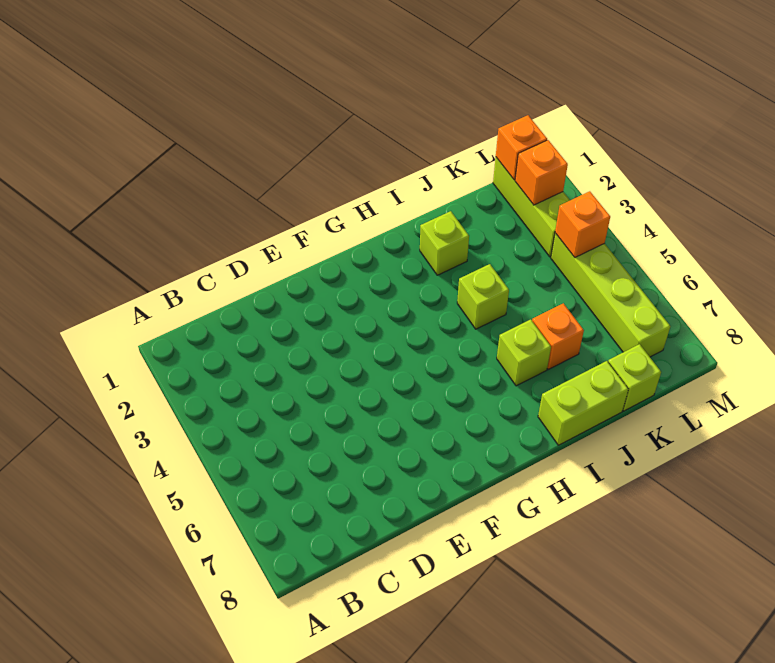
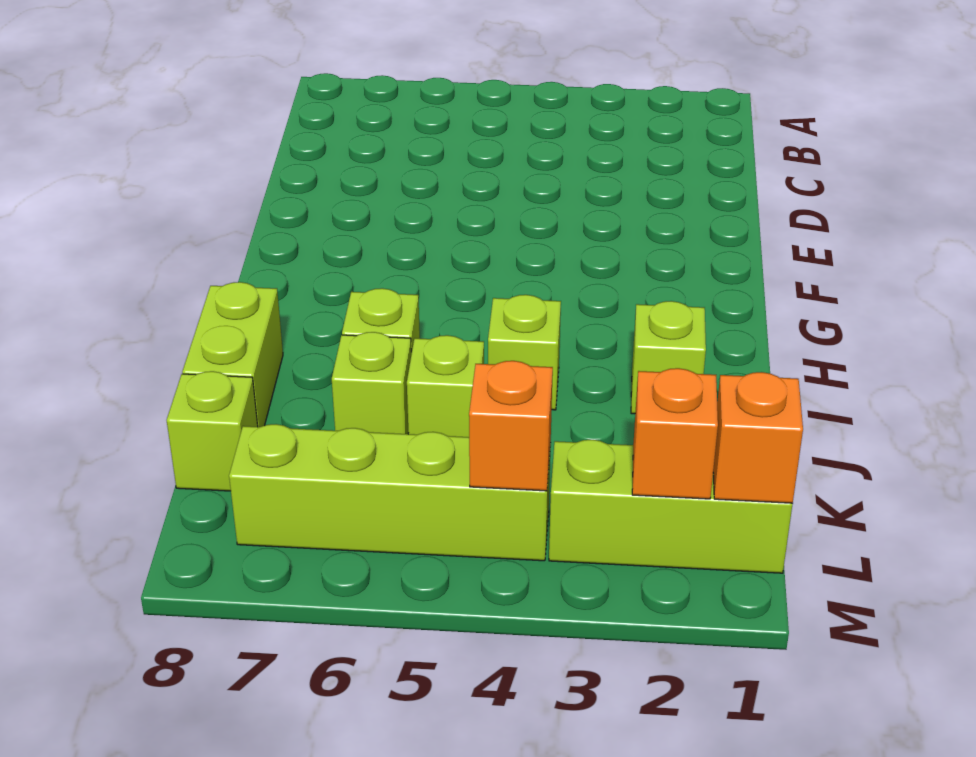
none -> lime 1x1 brick [407,335,484,437]
orange 1x1 brick [532,303,584,369] -> lime 1x1 brick [332,332,411,434]

